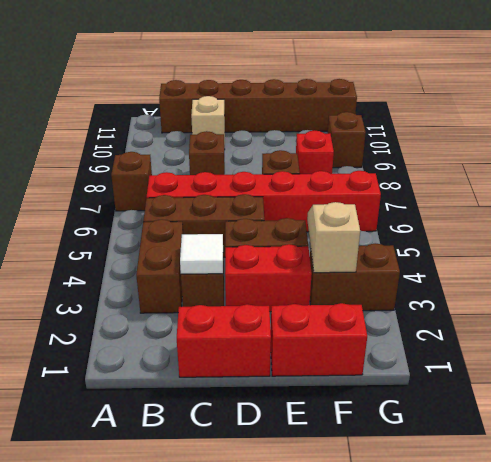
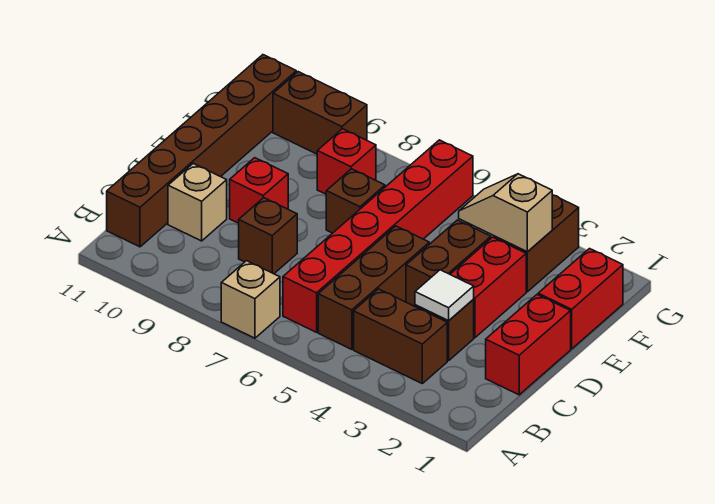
brown 1x1 brick [111,152,152,211] -> tan 1x1 brick [221,261,280,338]
none -> red 1x1 brick [230,158,288,223]
brown 1x1 brick [328,112,366,168] -> brown 1x2 brick [273,72,367,154]

